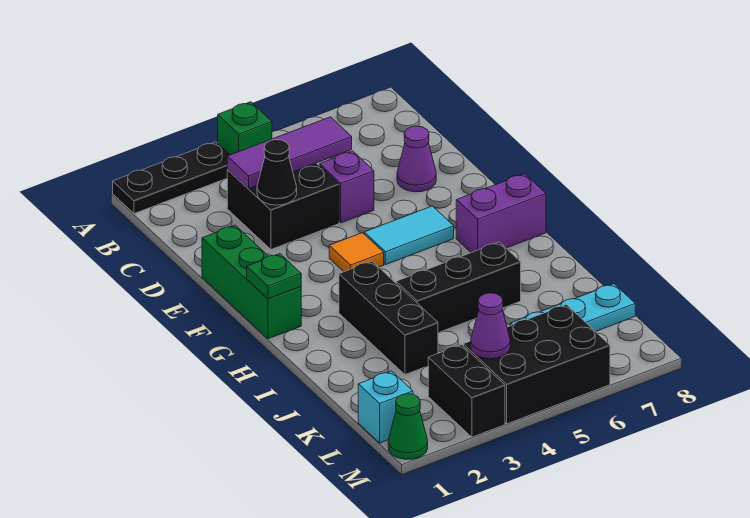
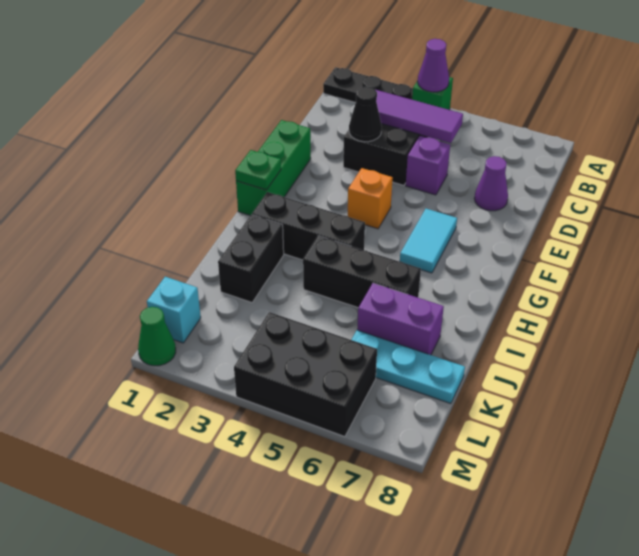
orange 1x1 tile [329,233,384,272] -> orange 1x1 brick [348,168,393,229]
cyan 1x2 tile [364,206,454,265] -> cyan 1x2 tile turned to [400,209,457,273]
purple 1x2 brick [456,174,546,253] -> purple 1x2 brick moved to [357,283,444,355]
black 1x3 brick [339,261,438,375] -> black 1x3 brick turned to [252,192,365,260]
black 1x2 brick [428,345,505,437] -> black 1x2 brick moved to [218,215,284,302]
purple 1x1 cone [471,293,510,359] -> purple 1x1 cone moved to [418,39,449,92]

